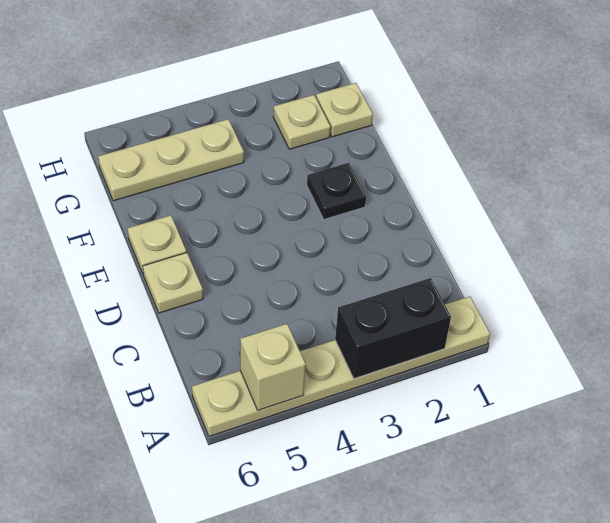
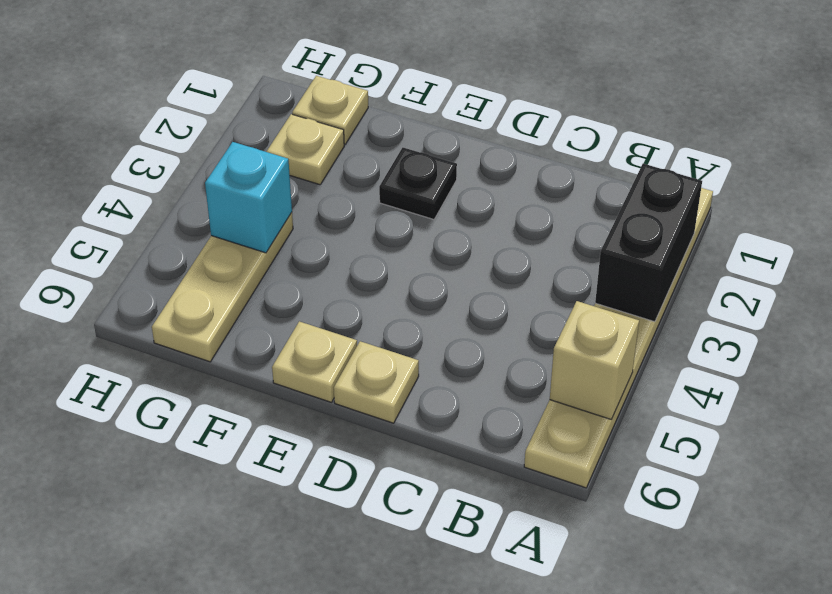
none -> cyan 1x1 brick [205,142,292,253]

